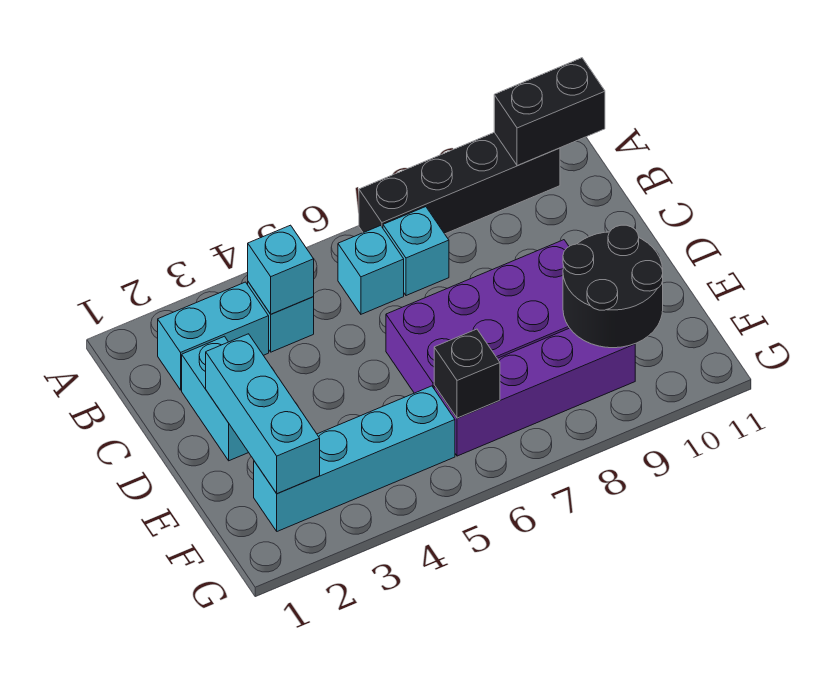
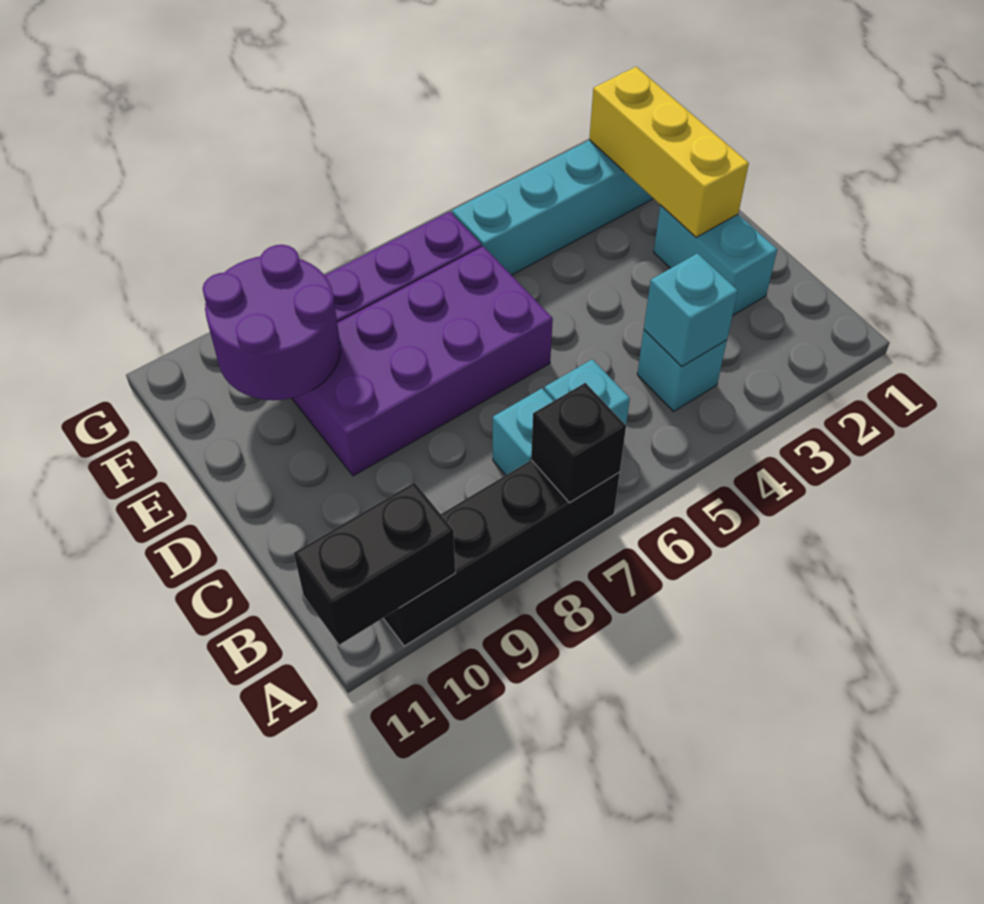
cyan 1x2 brick [158,282,269,390] -> none
cyan 1x3 brick [206,334,320,493] -> yellow 1x3 brick [589,67,749,237]
black 2x2 round brick [563,225,663,348] -> purple 2x2 round brick [203,245,340,400]
black 1x1 brick [434,329,500,418] -> black 1x1 brick moved to [531,383,626,503]

